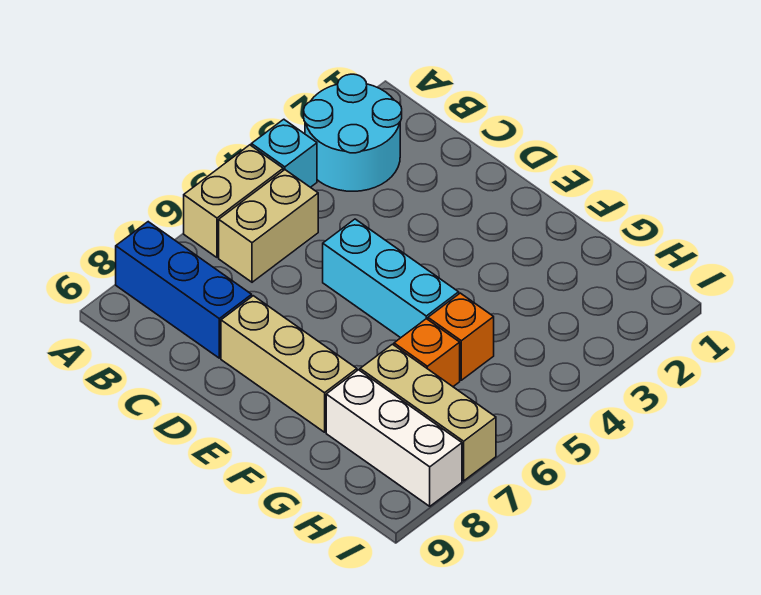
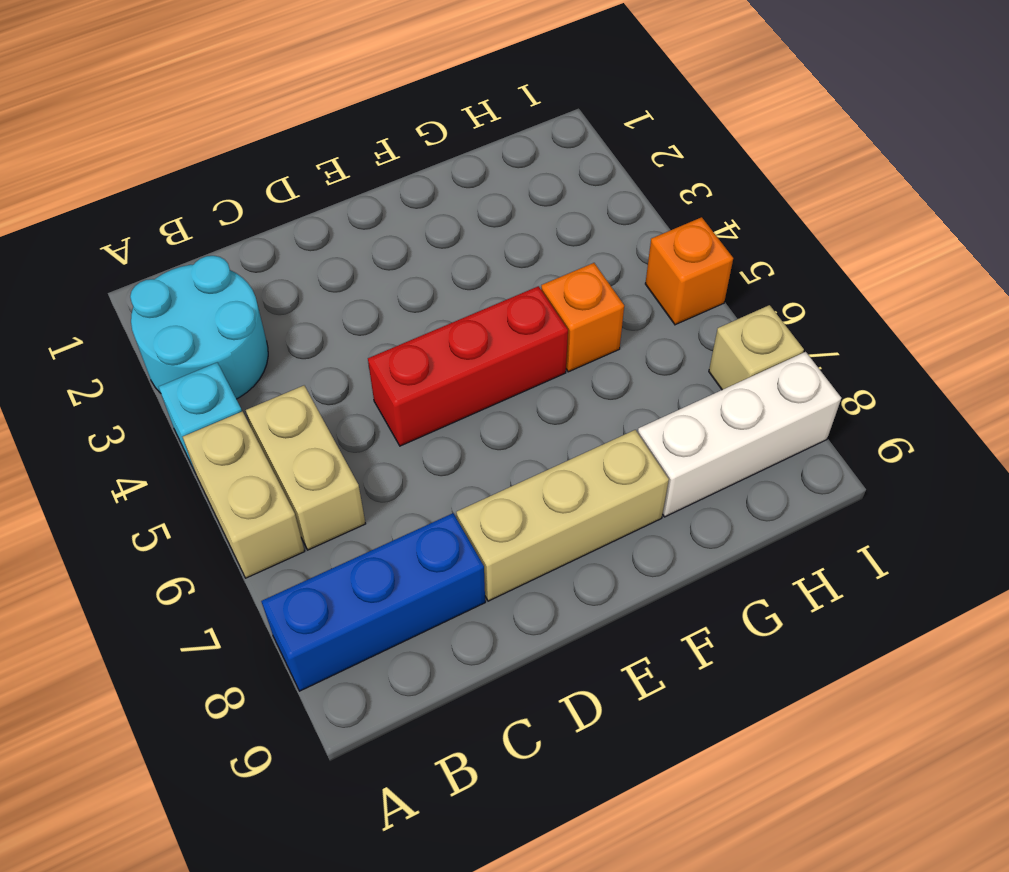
cyan 1x3 brick [323,219,459,338] -> red 1x3 brick [368,286,568,446]
orange 1x1 brick [394,319,460,387] -> orange 1x1 brick moved to [645,217,733,325]
tan 1x3 brick [360,344,496,481] -> tan 1x1 brick [709,305,804,390]

